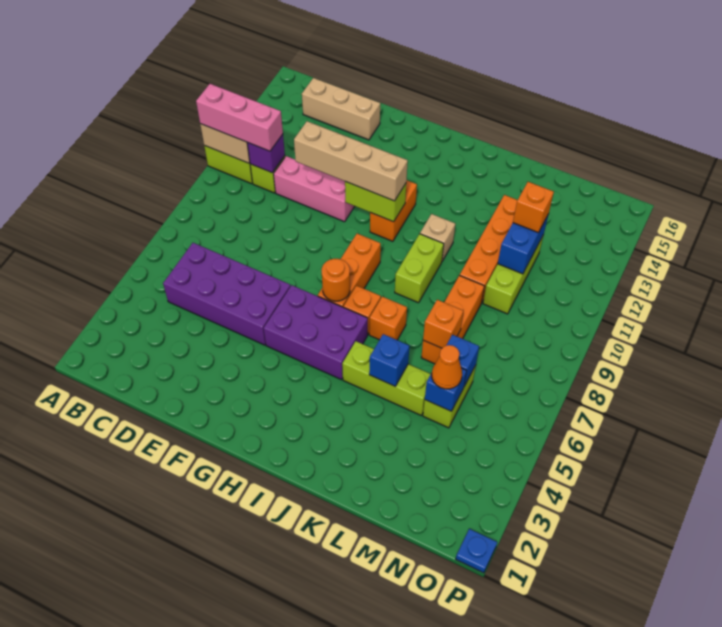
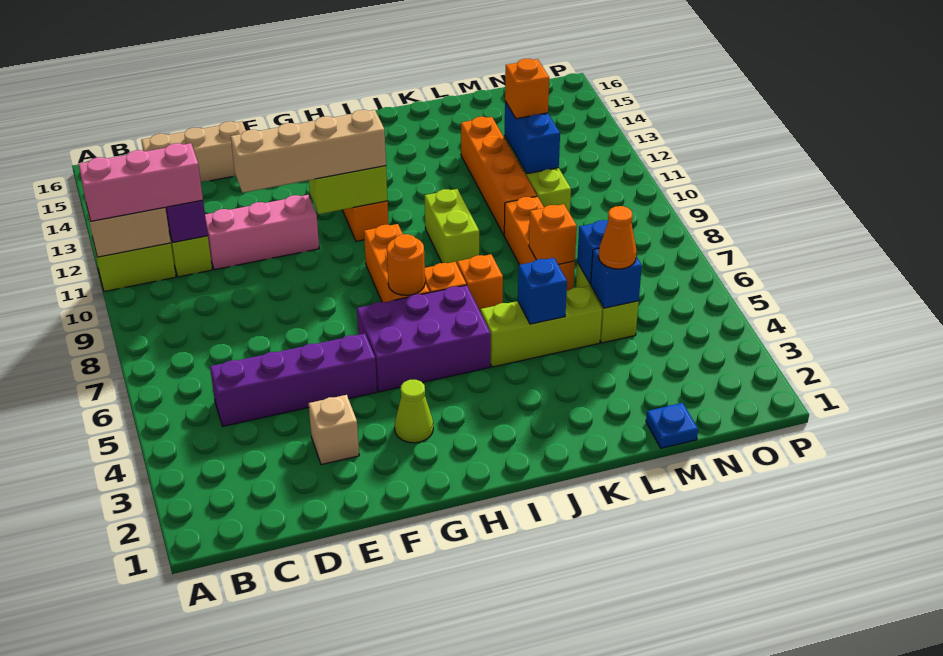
purple 2x4 brick [163,243,291,345] -> purple 1x4 brick [210,333,377,426]
none -> lime 1x1 cone [395,380,433,443]
tan 1x1 brick [420,214,455,261] -> tan 1x1 brick moved to [309,395,359,465]
blue 1x1 plate [456,529,497,573] -> blue 1x1 plate moved to [646,403,698,448]

